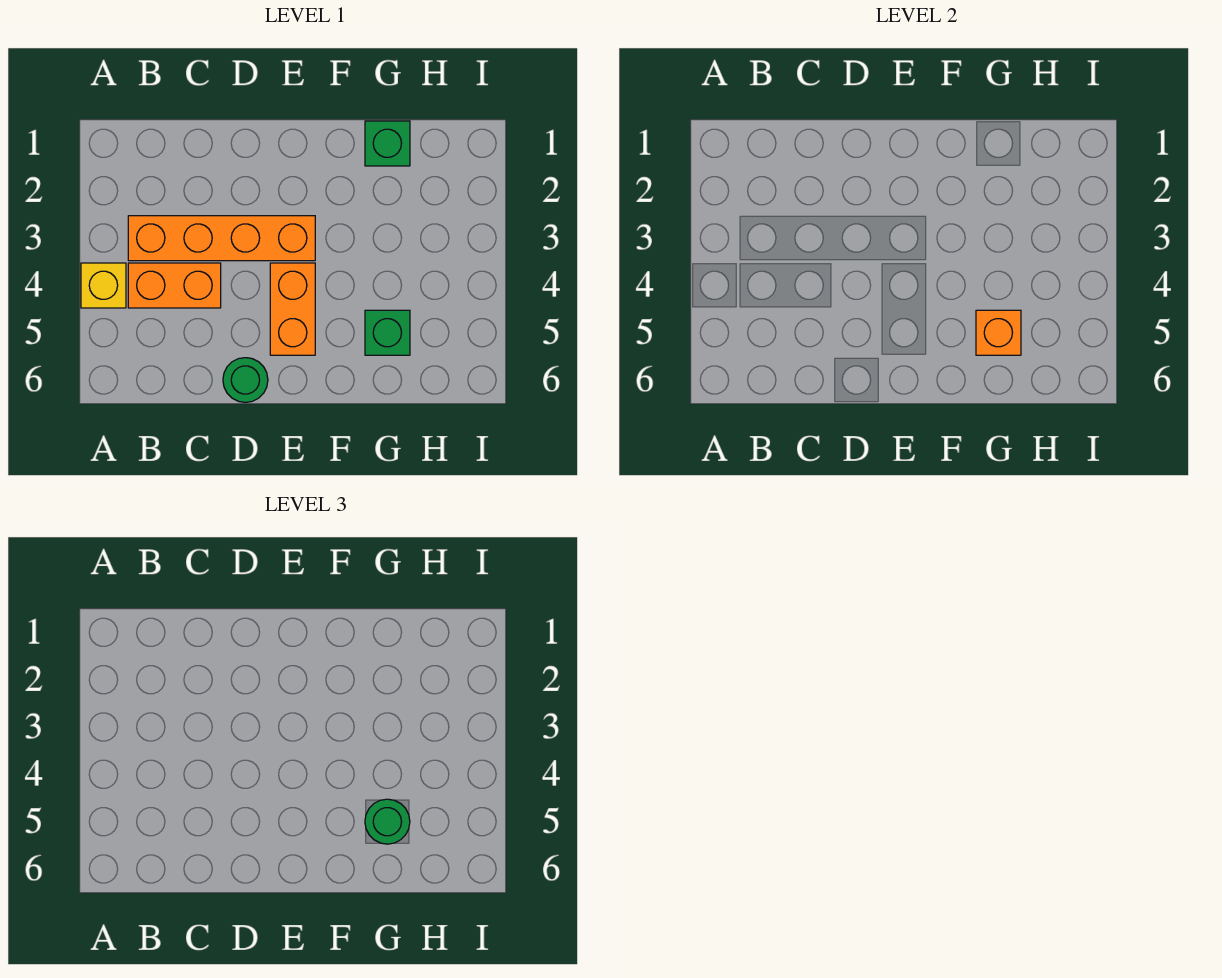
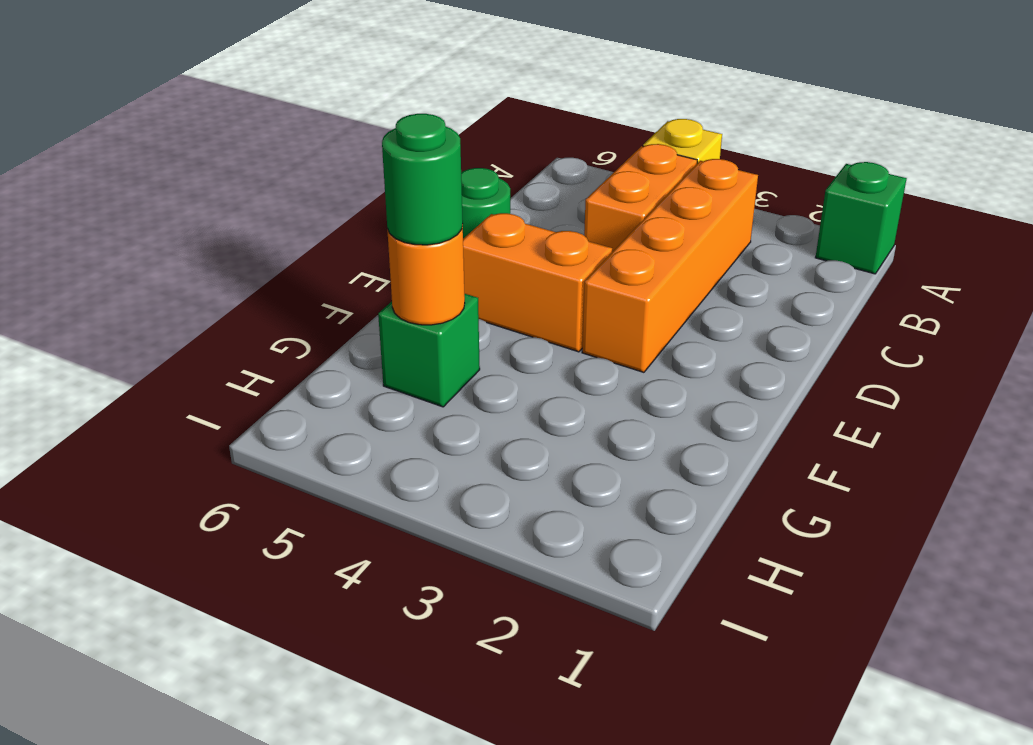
green 1x1 brick [365,121,410,166] -> green 1x1 brick moved to [815,162,907,274]
orange 1x1 brick [976,310,1021,355] -> orange 1x1 round brick [387,225,465,325]

